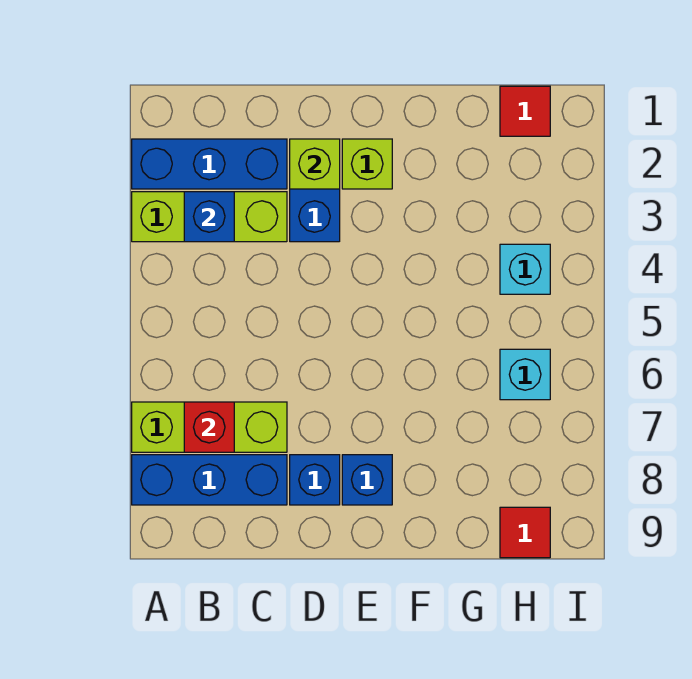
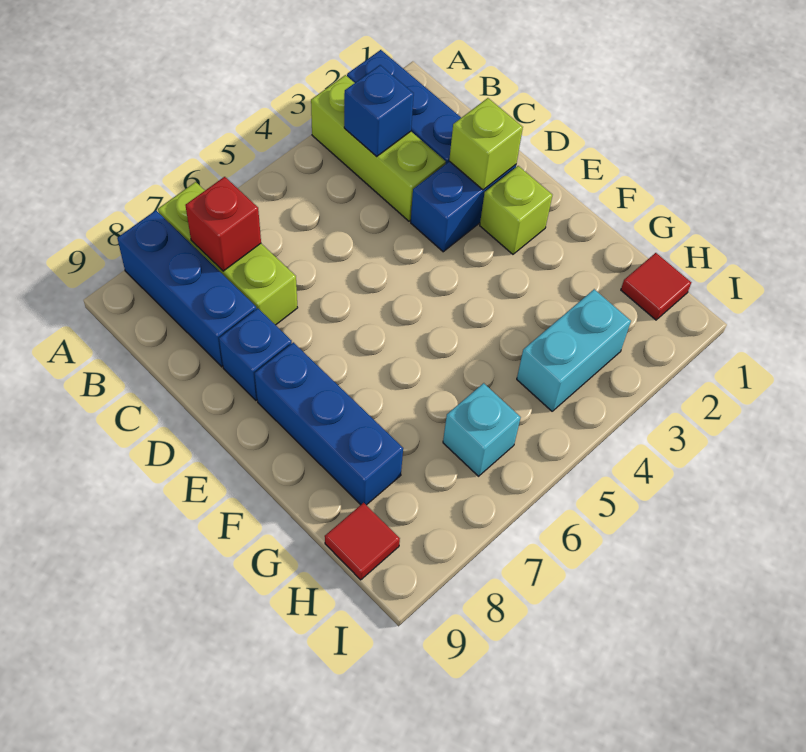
blue 1x1 brick [342,455,392,505] -> blue 1x3 brick [255,342,403,505]
cyan 1x1 brick [500,244,550,294] -> cyan 1x2 brick [517,289,631,411]

